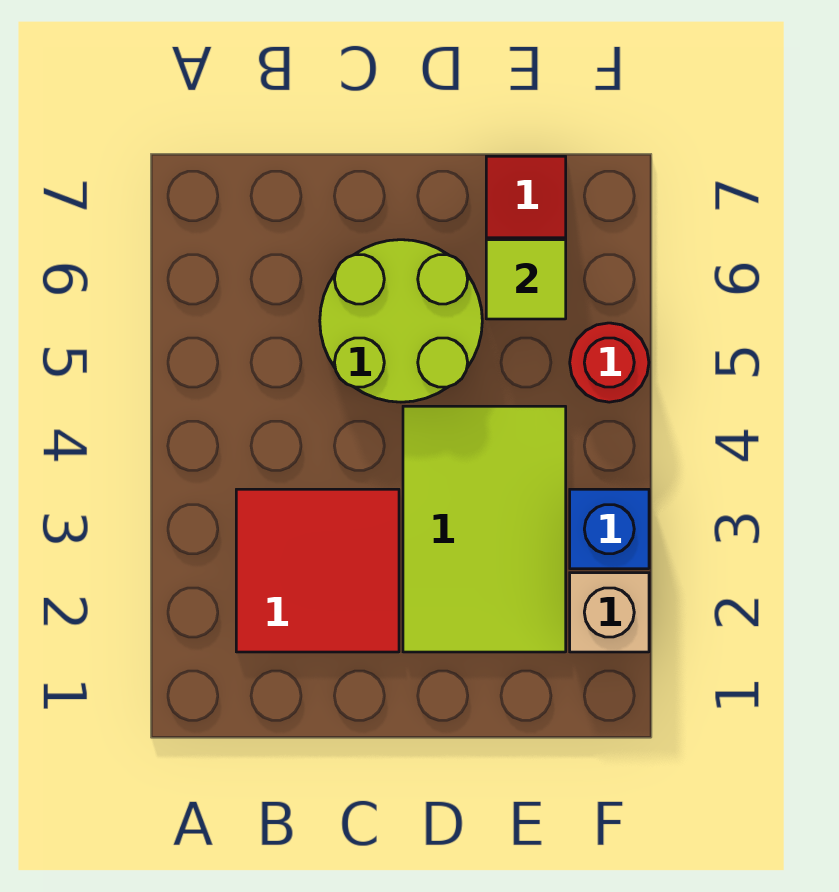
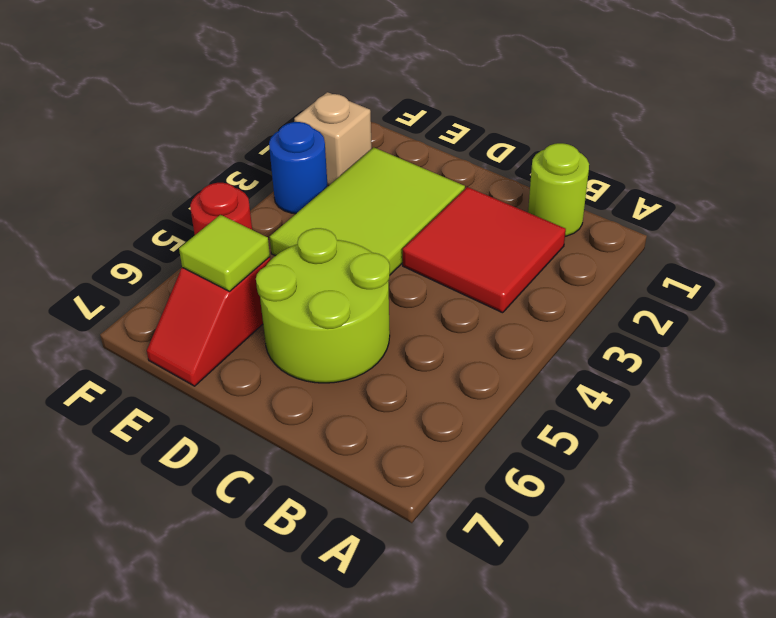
none -> lime 1x1 round brick [528,143,589,236]
blue 1x1 brick [570,489,649,569] -> blue 1x1 round brick [269,122,328,214]

